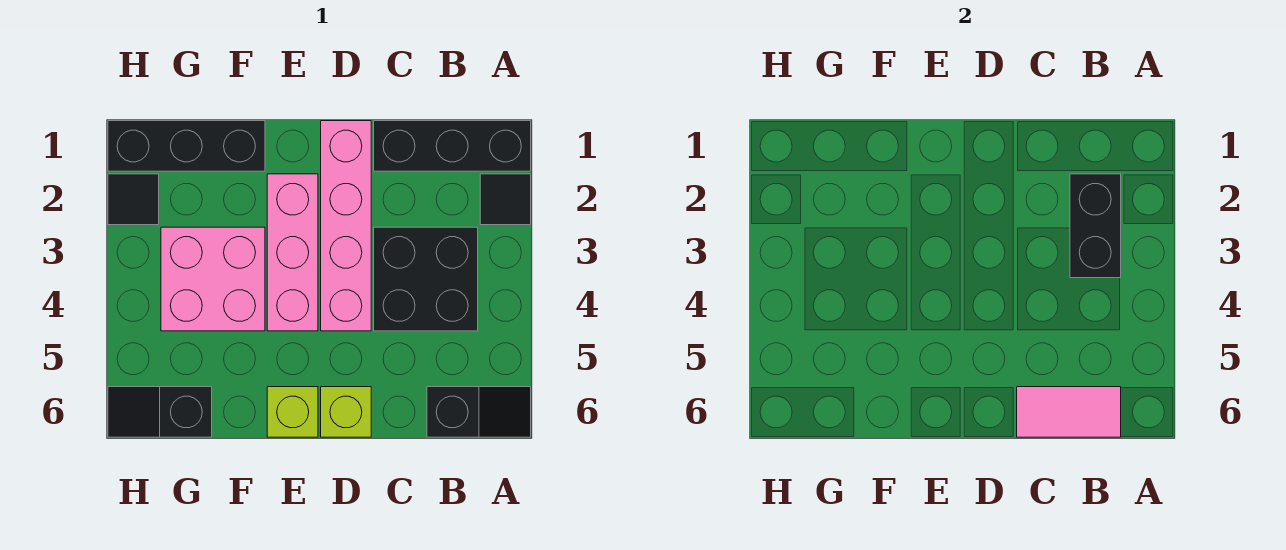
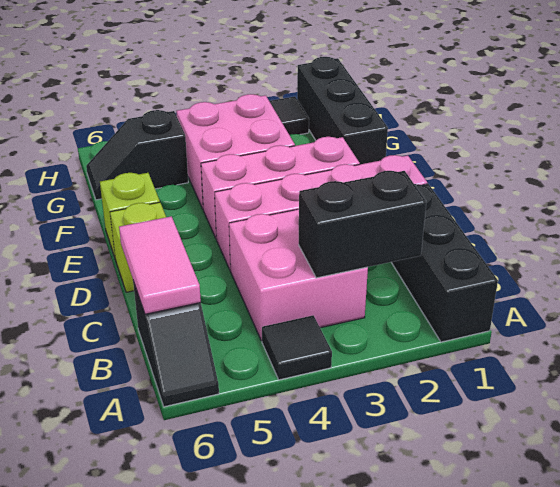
black 1x1 tile [480,174,531,225] -> black 1x1 tile moved to [262,315,332,380]
black 2x2 brick [374,227,478,331] -> pink 2x2 brick [229,209,368,341]
black 1x2 slope [108,387,212,437] -> black 1x2 slope turned to [86,110,188,200]

